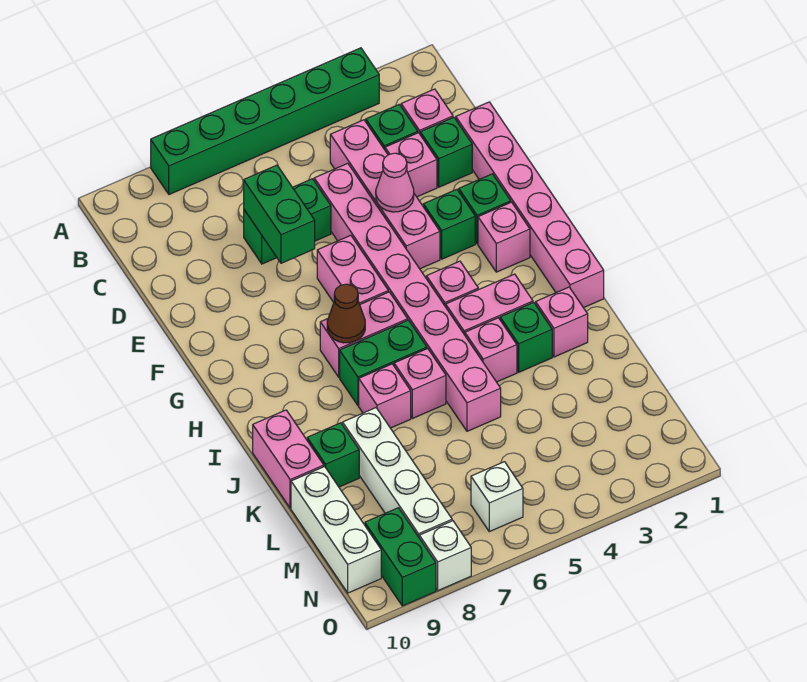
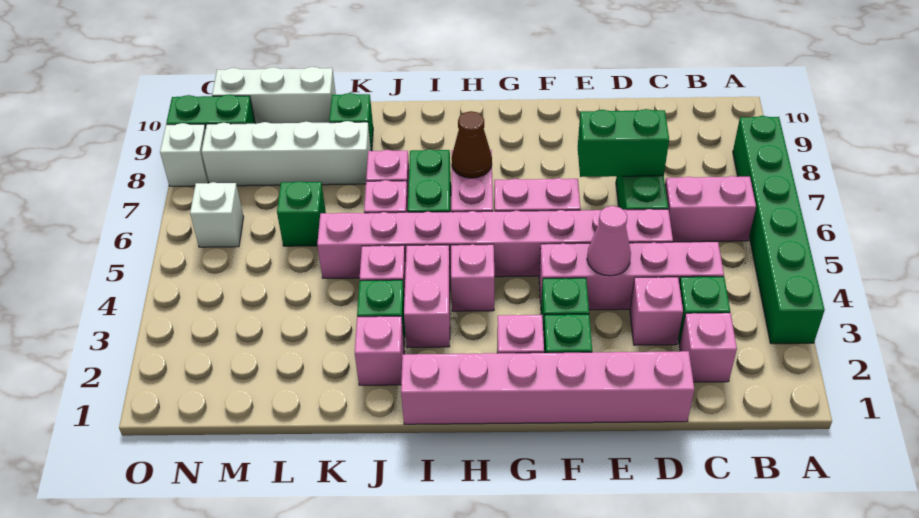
green 1x1 brick [420,117,472,187] -> green 1x1 brick moved to [277,181,326,246]
pink 1x2 brick [253,410,324,508] -> pink 1x2 brick moved to [665,176,756,242]

